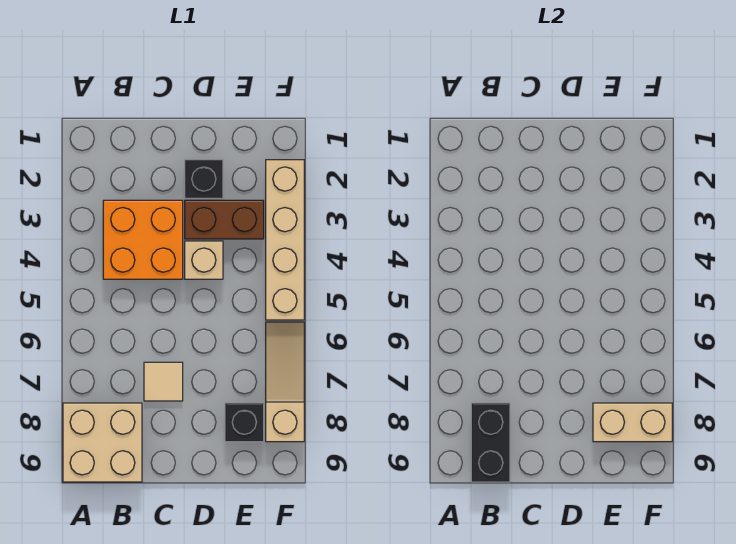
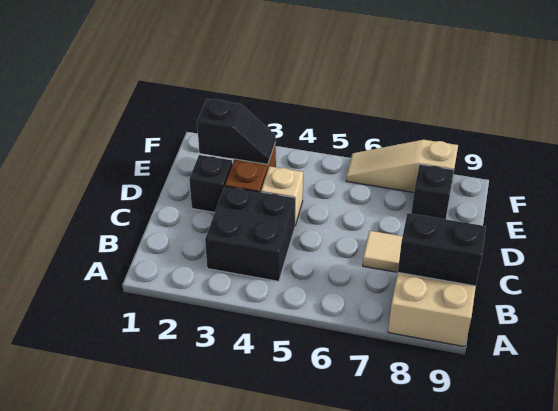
orange 2x2 brick [103,200,183,279] -> black 2x2 brick [205,186,295,281]
none -> black 1x2 slope [197,99,276,164]
tan 1x2 brick [593,403,672,442] -> none
tan 1x4 brick [266,160,304,320] -> none

